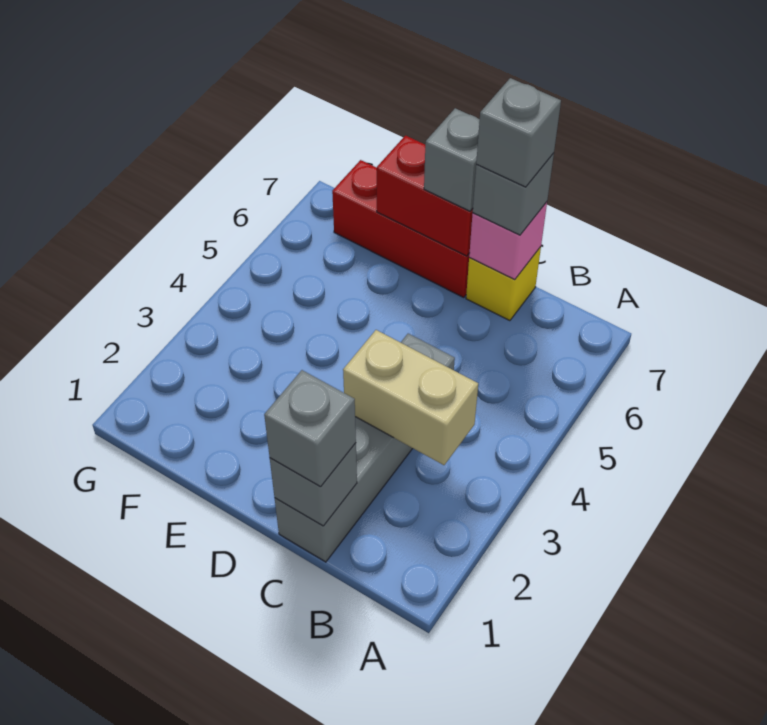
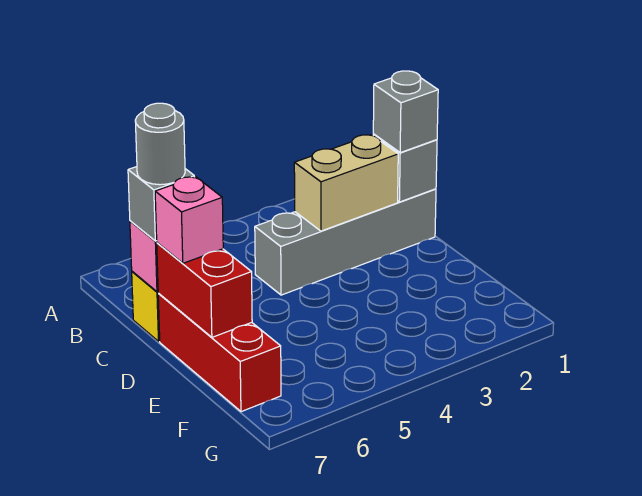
tan 1x2 brick [343,330,478,465] -> tan 1x2 brick turned to [294,135,398,231]
grey 1x1 brick [476,78,561,187] -> grey 1x1 round brick [135,103,185,185]
grey 1x1 brick [424,108,480,211] -> pink 1x1 brick [155,177,223,263]

